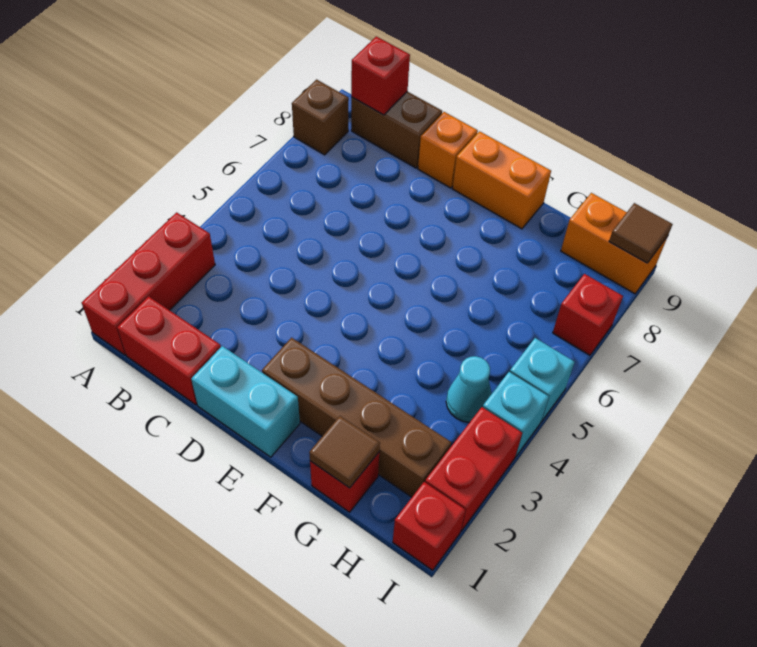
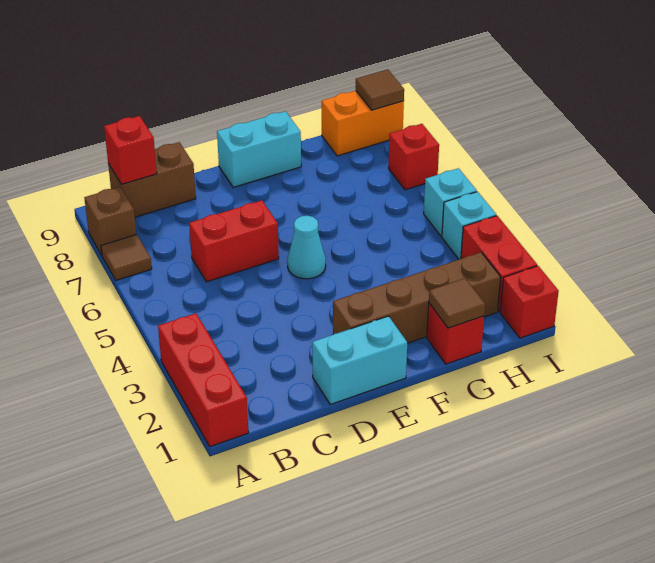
none -> brown 1x1 tile [101,234,152,280]
red 1x2 brick [117,296,221,405] -> red 1x2 brick moved to [189,200,279,282]
orange 1x1 brick [418,112,478,188] -> none
orange 1x2 brick [452,131,551,229] -> cyan 1x2 brick [217,111,301,187]
cyan 1x1 cone [446,356,491,422] -> cyan 1x1 cone moved to [287,216,326,279]

